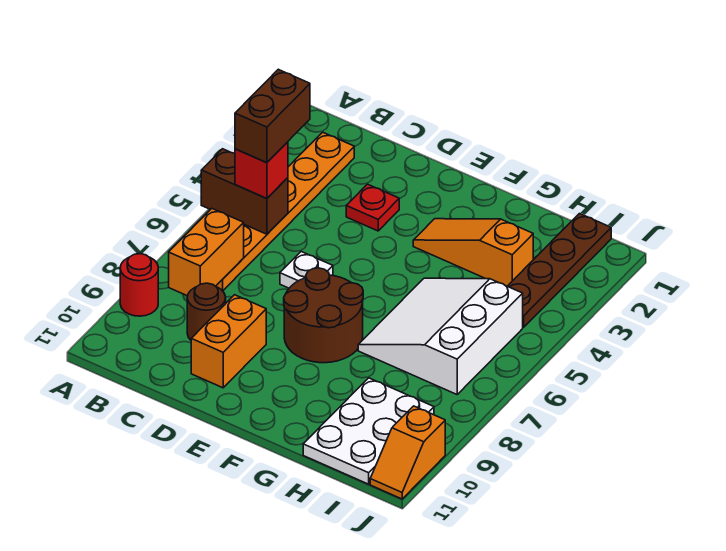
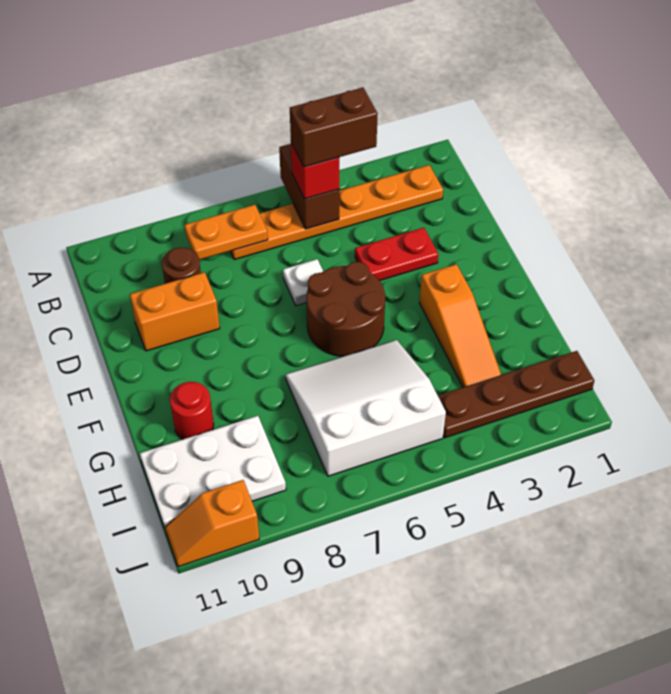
red 1x1 round brick [120,254,158,316] -> red 1x1 round brick moved to [170,382,214,439]
orange 1x2 brick [169,209,244,296] -> orange 1x2 plate [185,205,268,260]
red 1x1 plate [346,184,399,231] -> red 1x2 plate [355,228,438,281]
brown 2x2 round brick [284,268,363,363] -> brown 2x2 round brick moved to [306,262,385,357]
orange 1x3 slope [413,219,533,286] -> orange 1x3 slope turned to [420,264,501,387]

